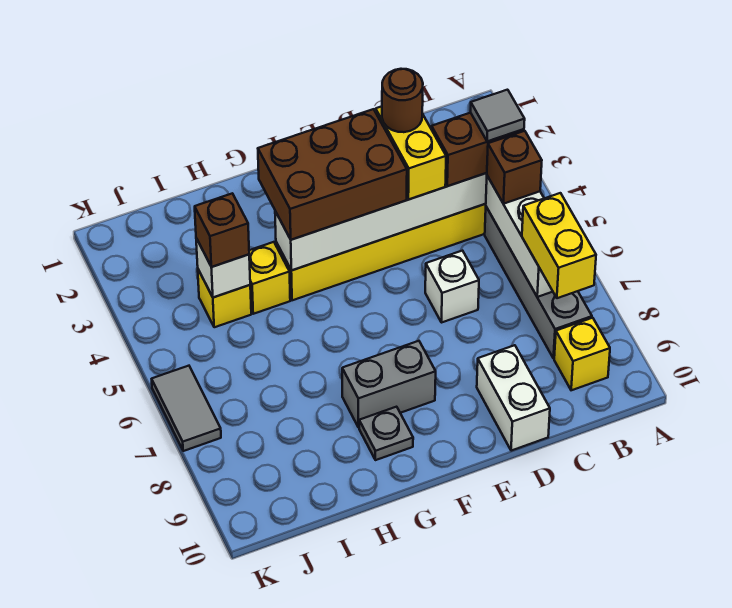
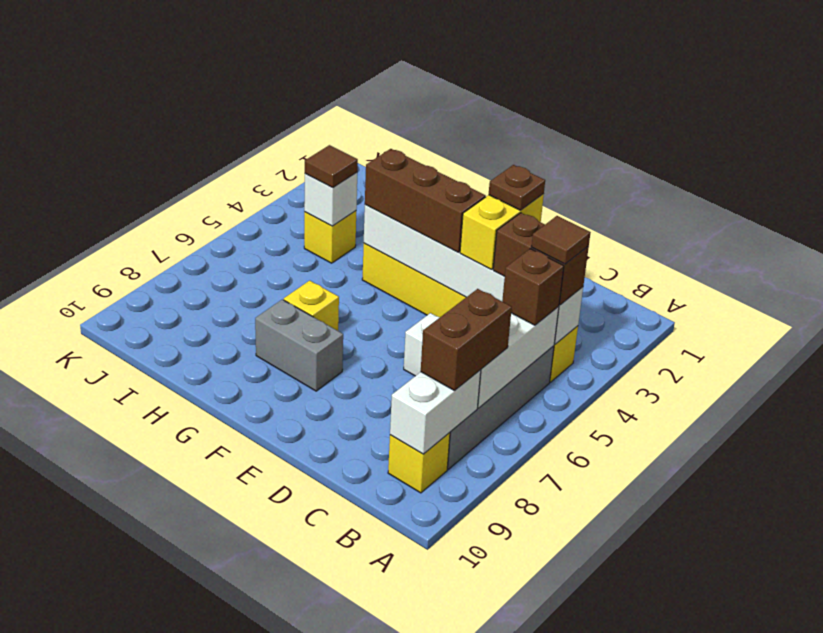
grey 1x1 tile [471,90,525,142] -> brown 1x1 tile [532,216,591,264]
yellow 1x2 brick [522,193,596,298] -> brown 1x2 brick [421,289,512,391]
brown 1x1 round brick [382,69,423,132] -> brown 1x1 plate [489,165,545,210]
white 1x2 brick [477,345,550,451] -> white 1x2 brick moved to [390,370,481,454]
brown 2x3 brick [258,109,407,240] -> brown 1x3 brick [365,149,486,252]
grey 1x1 plate [359,407,413,460] -> none
yellow 1x1 brick [249,242,290,314] -> yellow 1x1 brick moved to [284,281,339,331]
brown 1x1 brick [195,193,249,267] -> brown 1x1 tile [305,145,358,188]
grey 1x2 tile [152,366,221,451] -> none

